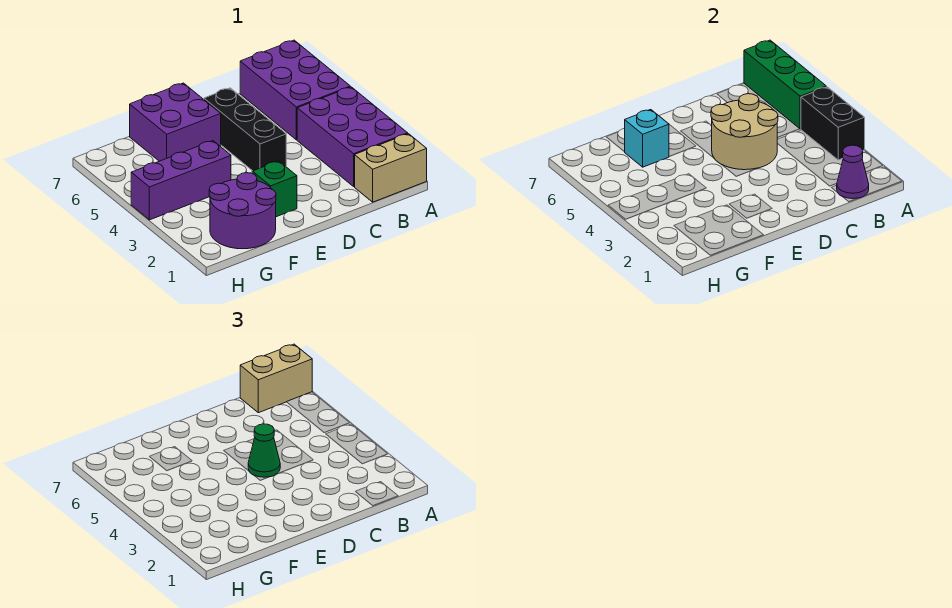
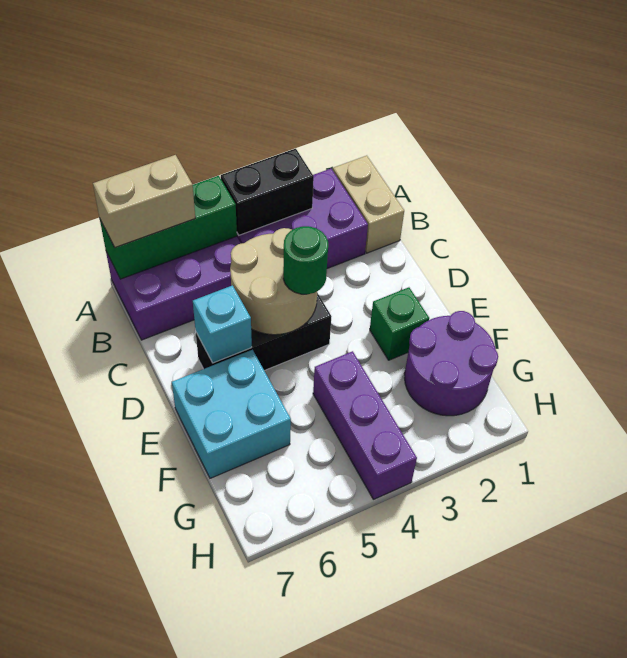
tan 1x2 brick [240,344,312,413] -> tan 1x2 brick turned to [93,155,195,248]
purple 1x1 cone [837,145,869,199] -> none
green 1x1 cone [248,424,280,477] -> green 1x1 round brick [283,226,328,294]
purple 2x2 brick [130,83,221,161] -> cyan 2x2 brick [172,350,291,478]
cyan 1x1 brick [625,110,669,167] -> cyan 1x1 brick moved to [193,285,252,363]

